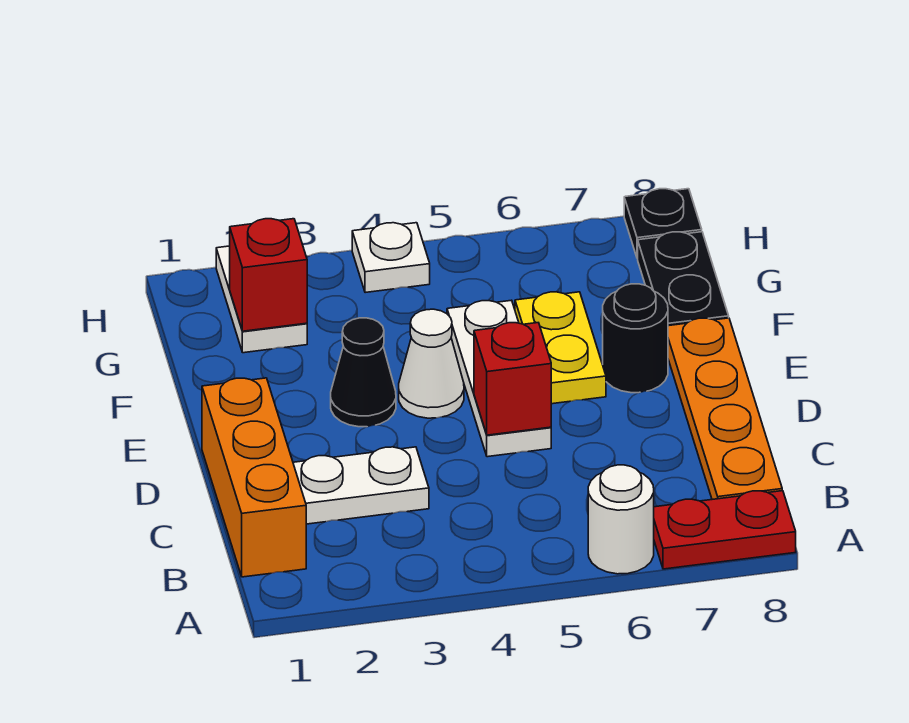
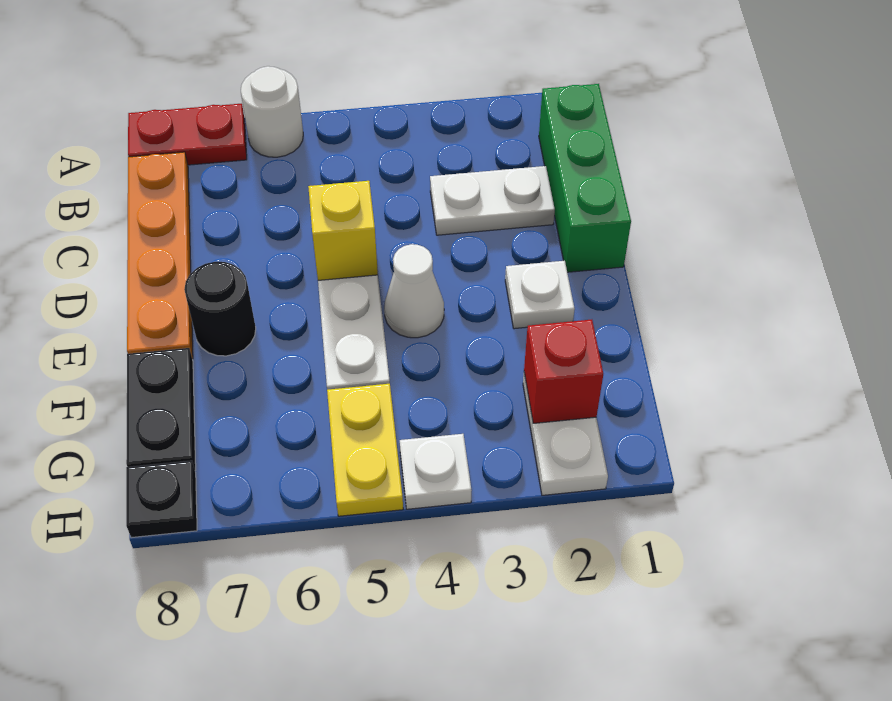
orange 1x3 brick [202,378,306,577] -> green 1x3 brick [539,84,631,272]
red 1x1 brick [474,323,551,435] -> yellow 1x1 brick [308,181,378,280]
none -> white 1x1 plate [505,261,575,329]
black 1x1 cone [331,318,396,427] -> none
yellow 1x2 plate [515,292,606,404] -> yellow 1x2 plate moved to [327,384,403,516]

